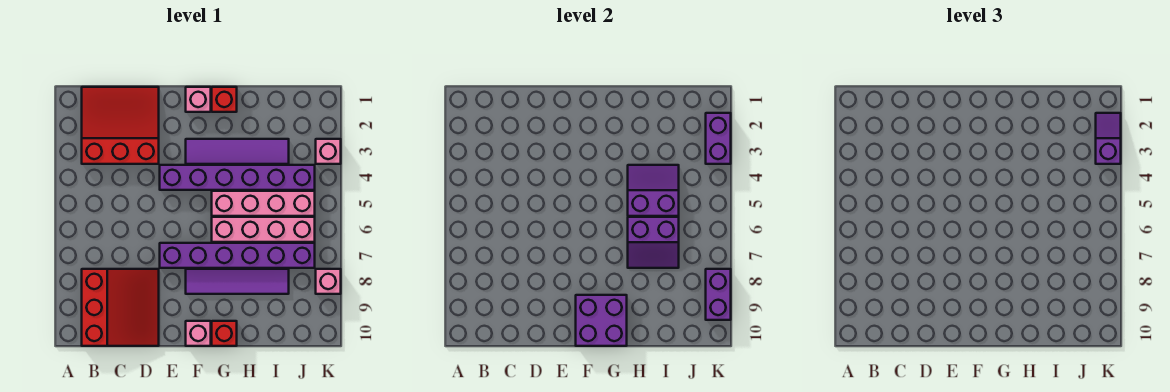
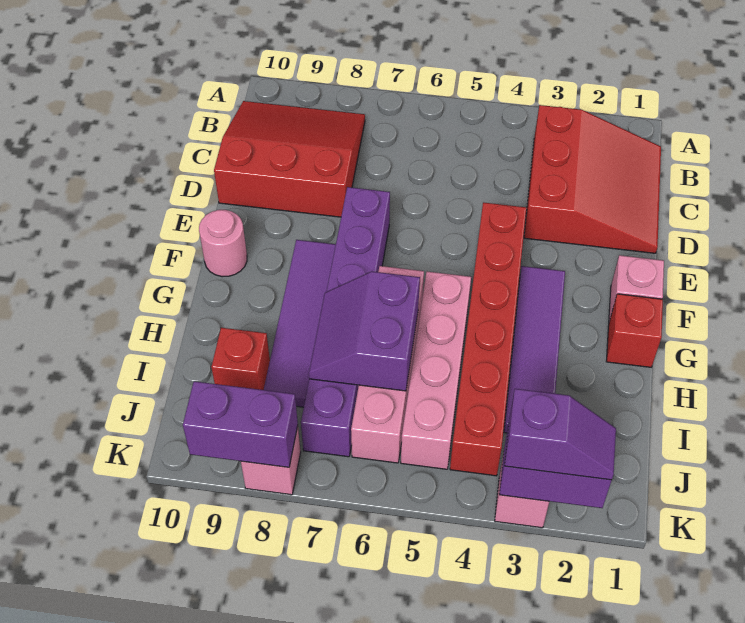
red 3x3 slope [82,269,159,346] -> red 3x3 slope turned to [214,101,365,217]
purple 1x6 brick [160,165,315,190] -> red 1x6 brick [450,202,526,476]
purple 2x2 brick [576,295,627,346] -> none
pink 1x1 brick [186,321,211,346] -> pink 1x1 round brick [199,210,247,277]
red 1x1 brick [212,321,237,346] -> red 1x1 brick moved to [211,328,270,390]
purple 2x2 slope [628,165,679,216] -> none

